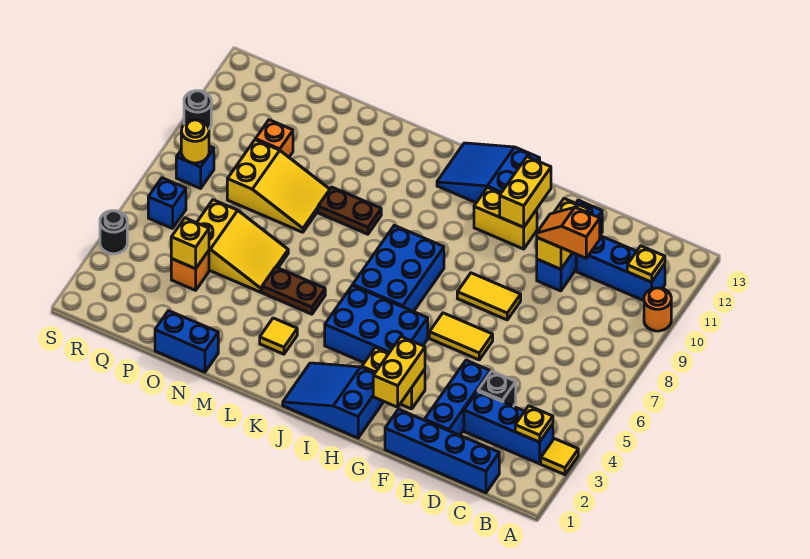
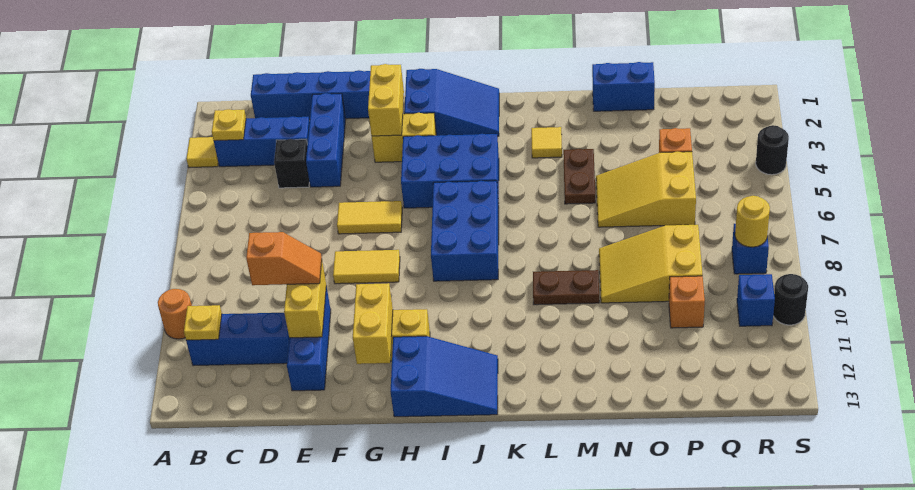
brown 1x2 plate [262,267,325,314] -> brown 1x2 plate turned to [563,149,595,204]
yellow 1x1 brick [171,218,209,269] -> none
blue 1x1 brick [148,178,186,228] -> blue 1x1 brick moved to [737,274,775,326]

